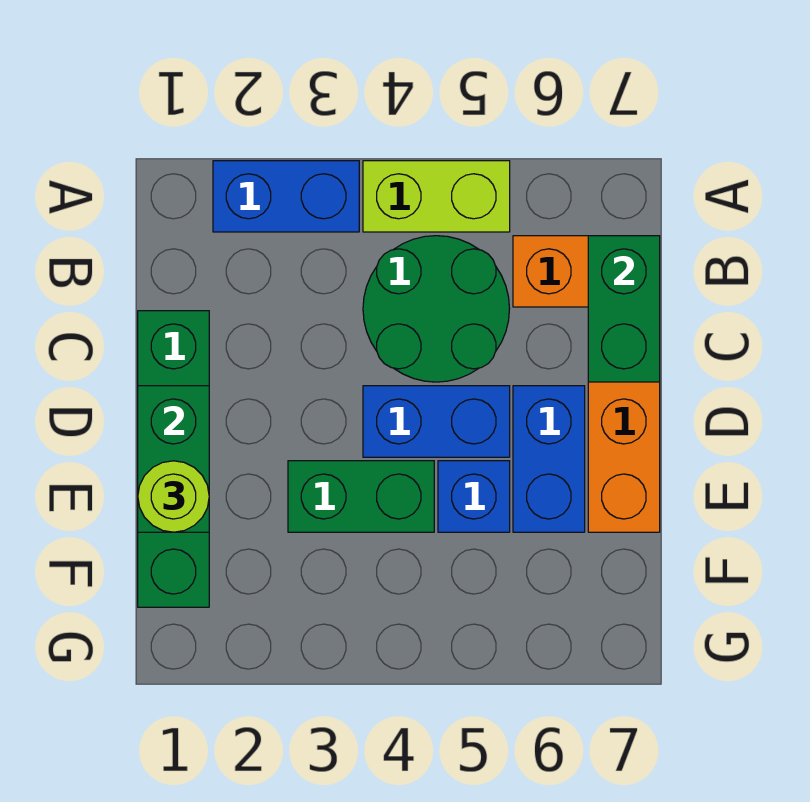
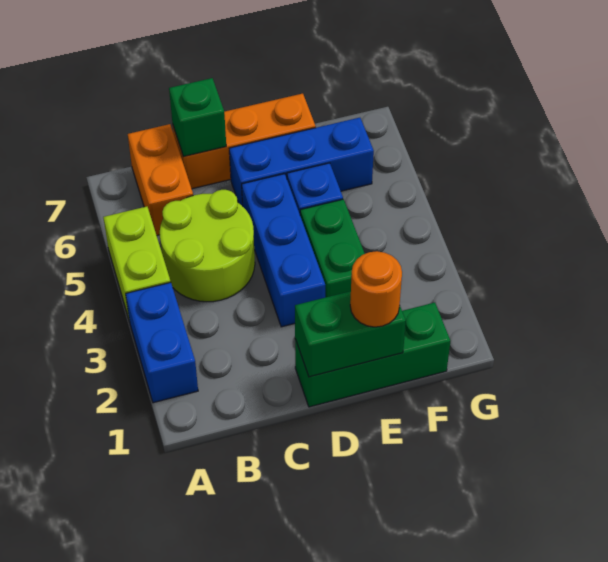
green 2x2 round brick [363,236,510,382] -> lime 2x2 round brick [160,190,255,302]
green 1x2 brick [588,236,660,382] -> green 1x1 brick [169,78,226,157]
green 1x4 brick [138,311,209,607] -> green 1x3 brick [295,303,450,407]
blue 1x2 brick [363,386,510,457] -> blue 1x3 brick [242,174,325,327]
blue 1x2 brick [513,386,585,532] -> blue 1x3 brick [229,118,374,206]
lime 1x1 round brick [138,461,209,532] -> orange 1x1 round brick [350,251,402,327]

